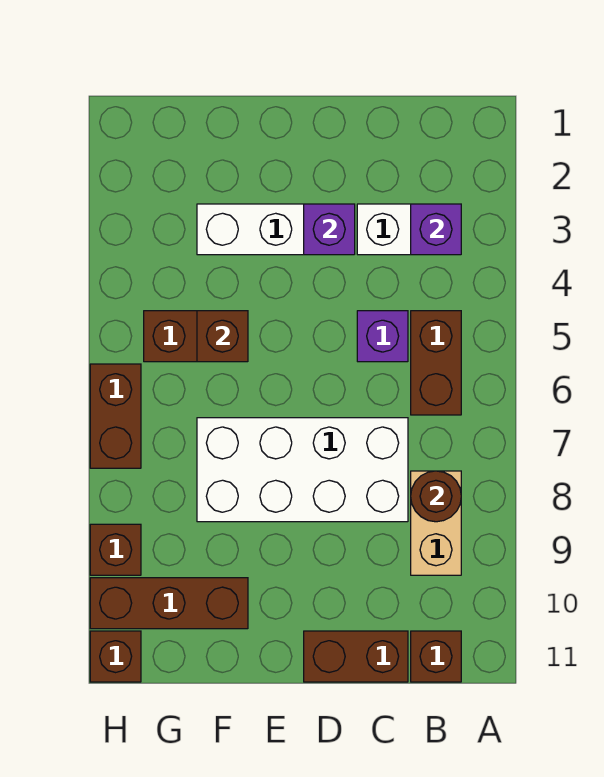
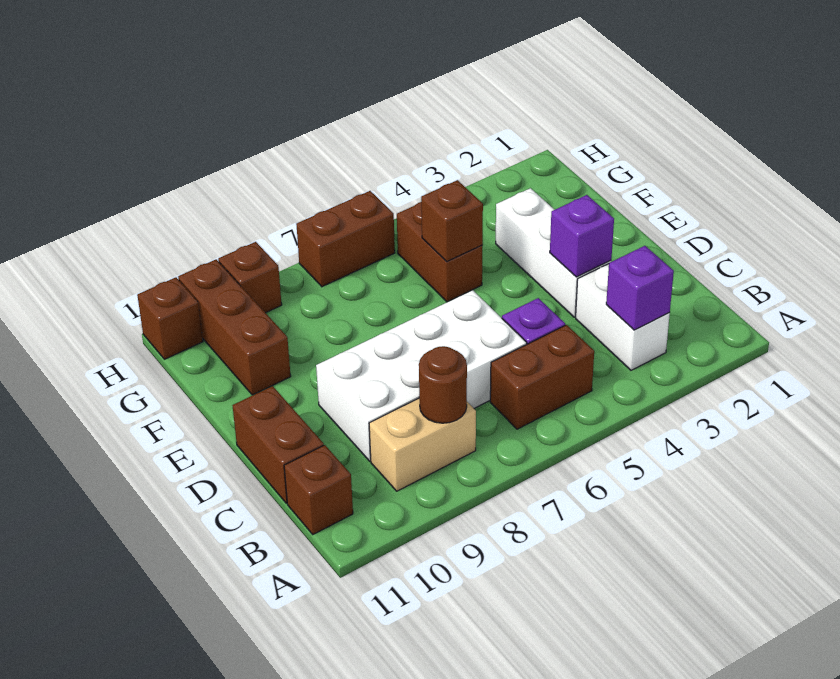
white 2x4 brick [197,418,408,522] -> white 2x4 brick turned to [316,290,527,461]

